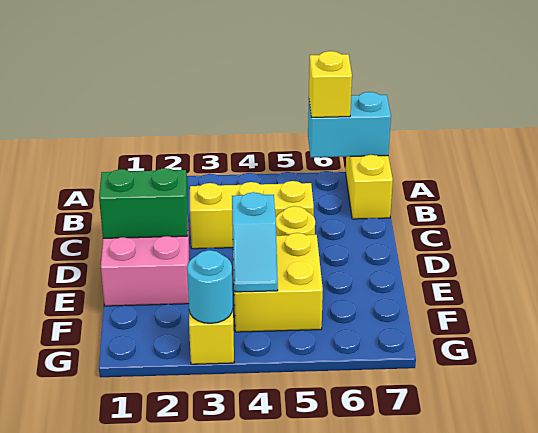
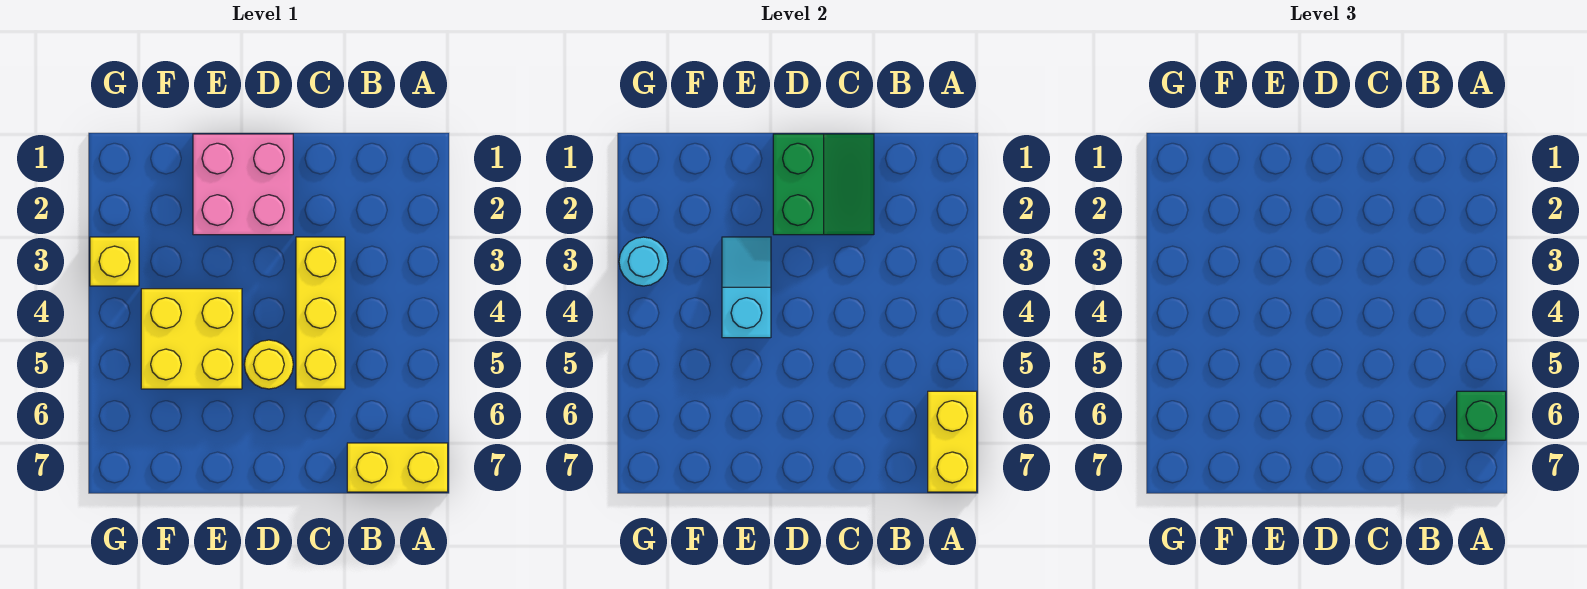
cyan 1x2 brick [308,92,391,157] -> yellow 1x2 brick [928,391,977,492]
yellow 1x1 brick [309,51,352,117] -> green 1x1 brick [1457,391,1506,440]
cyan 1x2 slope [232,192,278,292] -> cyan 1x2 slope turned to [722,237,771,338]

